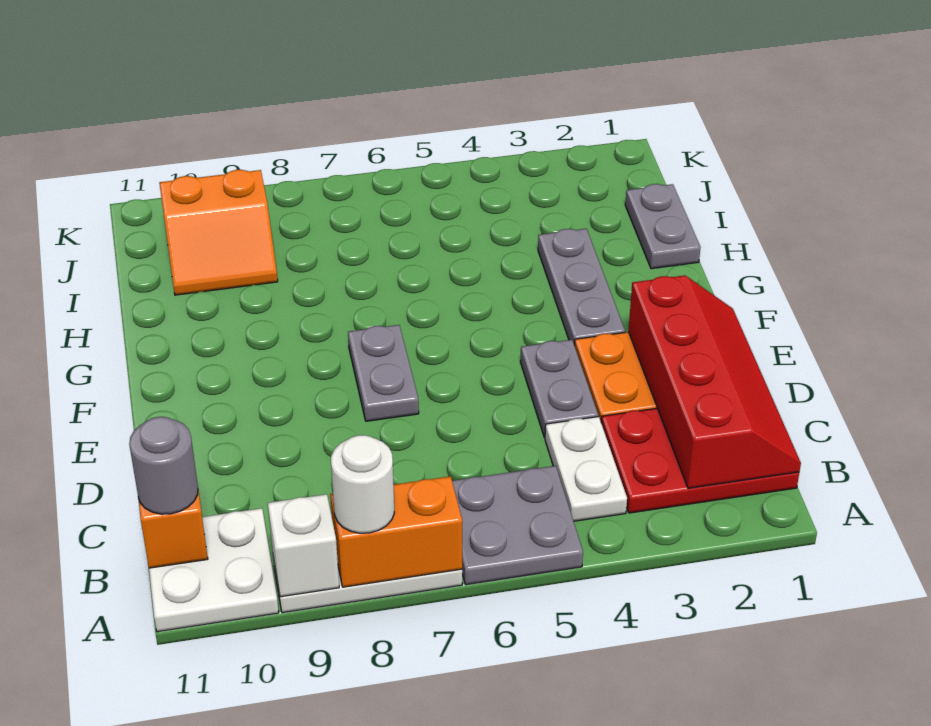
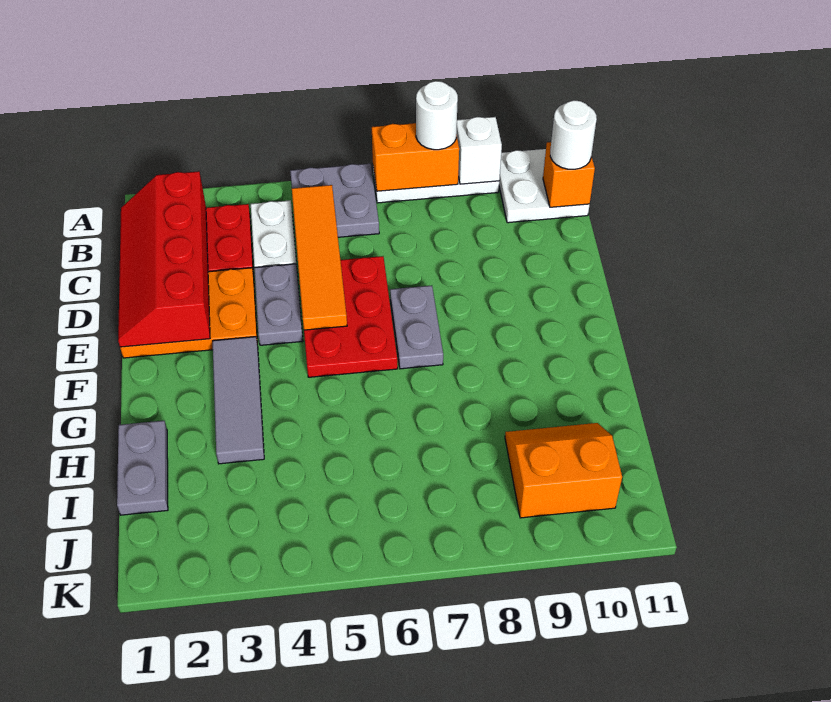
none -> orange 1x4 tile [292,185,347,330]
grey 1x1 round brick [129,417,198,514] -> white 1x1 round brick [550,100,597,169]
none -> red 2x3 plate [304,256,398,377]
grey 1x3 plate [538,229,625,345] -> grey 1x3 tile [213,337,264,464]

